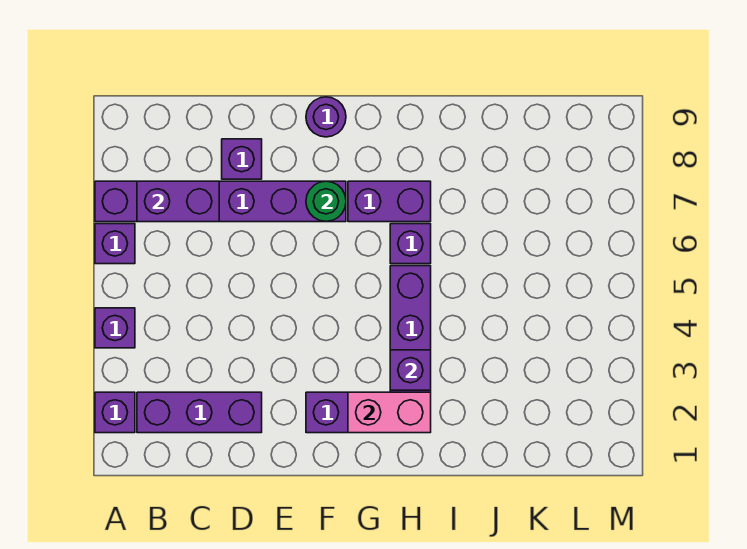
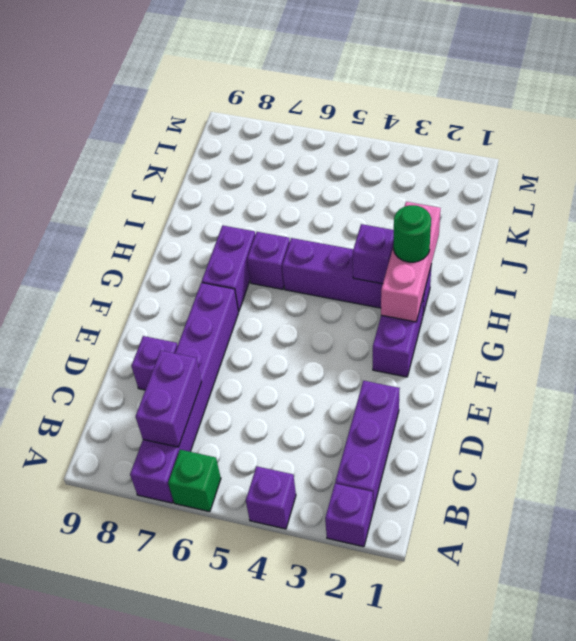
purple 1x1 brick [95,224,135,264] -> green 1x1 brick [168,450,221,512]
green 1x1 round brick [306,181,346,221] -> green 1x1 round brick moved to [393,205,431,262]
purple 1x1 round brick [306,97,346,137] -> none
pink 1x2 brick [348,392,431,433] -> pink 1x3 brick [381,202,441,322]

